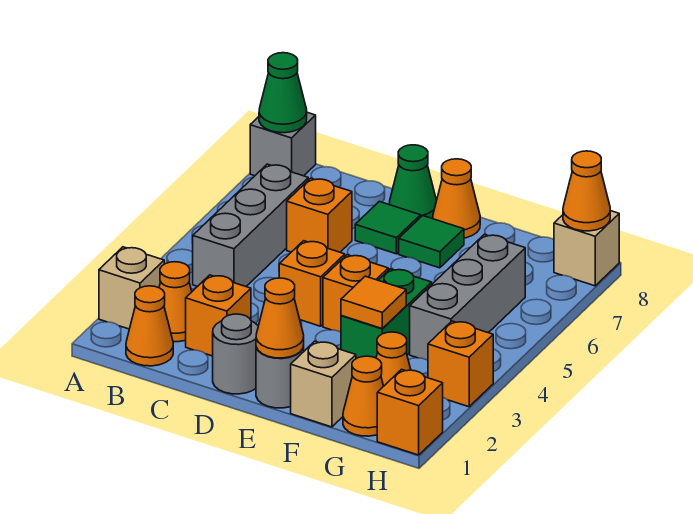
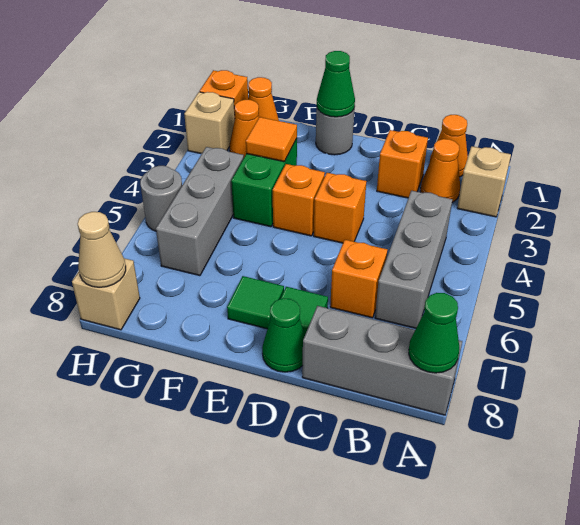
grey 1x1 brick [250,112,316,176] -> grey 1x3 brick [302,306,462,415]
grey 1x1 round brick [213,314,258,394] -> grey 1x1 round brick moved to [140,166,182,231]
orange 1x1 cone [256,278,304,358] -> green 1x1 cone [317,51,355,117]
orange 1x1 cone [433,159,480,238] -> none
tan 1x1 brick [291,341,356,427] -> tan 1x1 brick moved to [184,92,235,154]
orange 1x1 brick [428,321,493,407] -> none
orange 1x1 cone [563,151,610,231] -> tan 1x1 cone [78,212,126,287]

